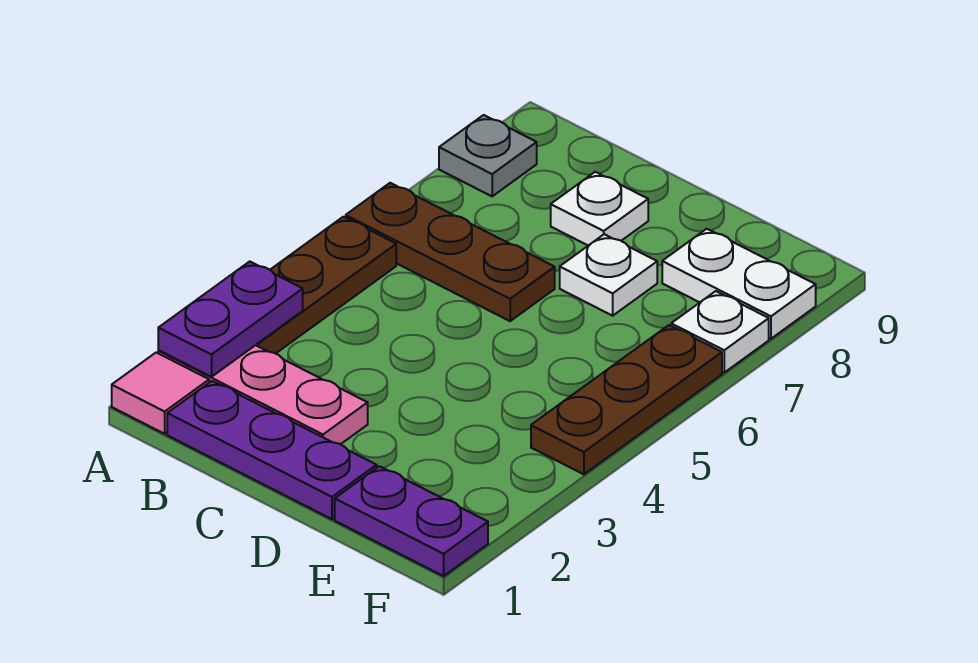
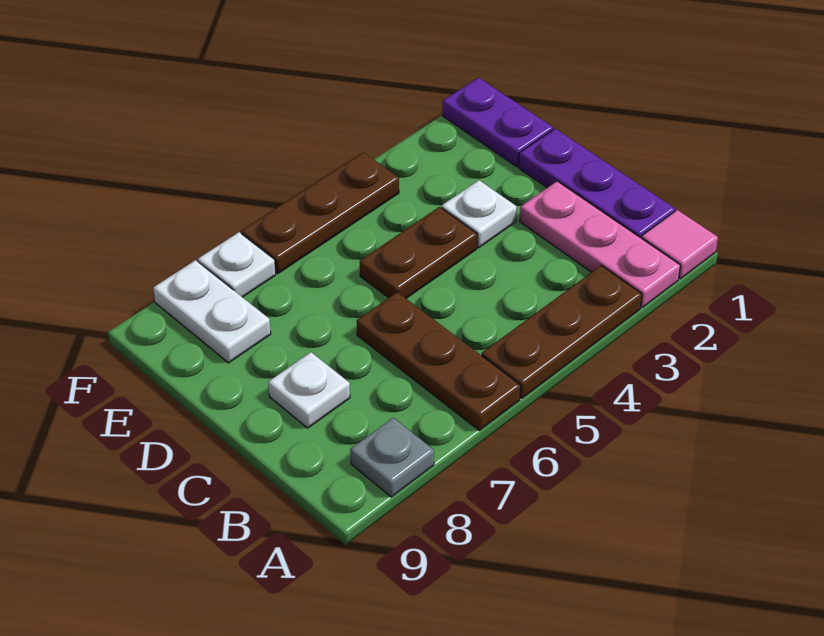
purple 1x2 plate [158,262,303,377] -> none
none -> brown 1x2 plate [360,207,477,298]
white 1x1 plate [560,234,657,316] -> white 1x1 plate moved to [441,180,517,247]

